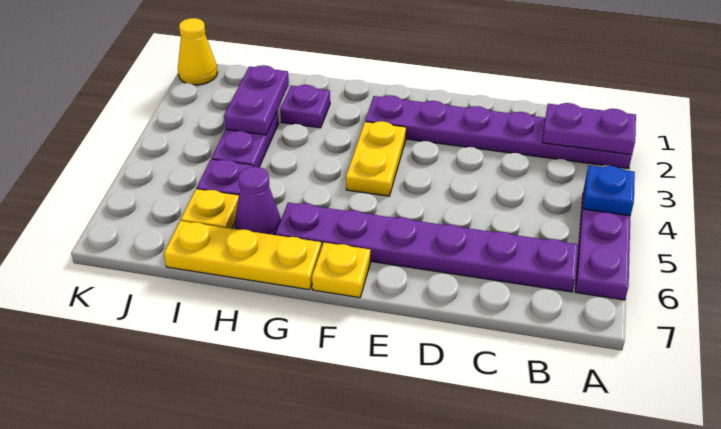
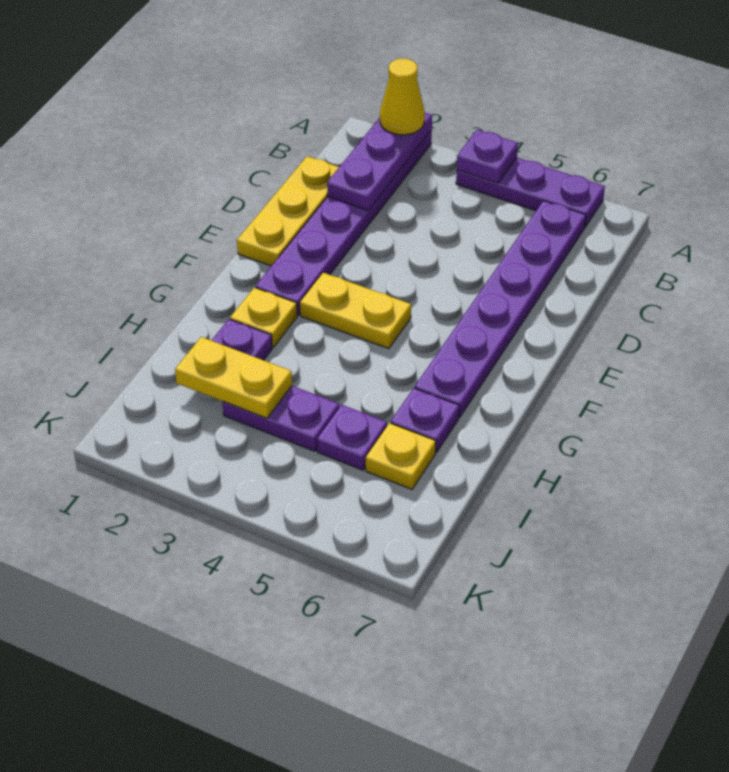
purple 1x2 plate [542,103,636,155] -> purple 1x3 plate [327,113,432,210]
blue 1x1 plate [583,166,635,216] -> purple 1x1 plate [457,130,518,183]
yellow 1x1 plate [312,243,370,298] -> yellow 1x1 plate moved to [230,288,297,347]
yellow 1x3 plate [164,221,321,290] -> yellow 1x3 plate moved to [237,156,339,266]
purple 1x1 cone [235,167,281,235] -> purple 1x1 plate [391,388,459,453]
purple 1x2 plate [224,65,289,135] -> yellow 1x2 plate [175,337,292,418]
yellow 1x1 cone [178,18,217,85] -> yellow 1x1 cone moved to [380,59,425,135]

